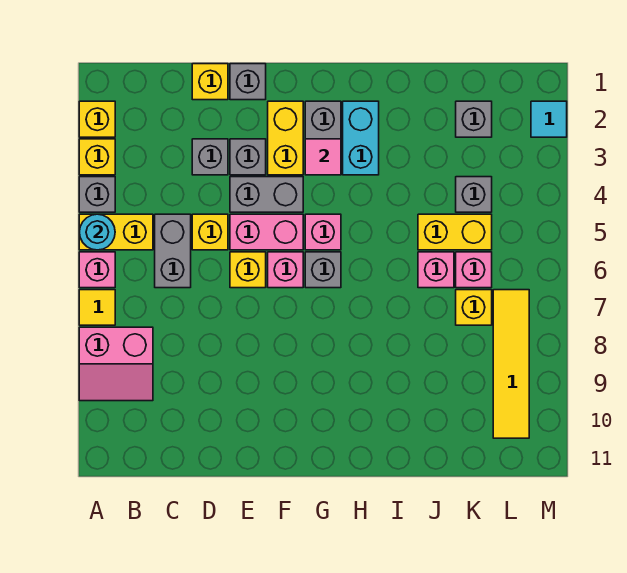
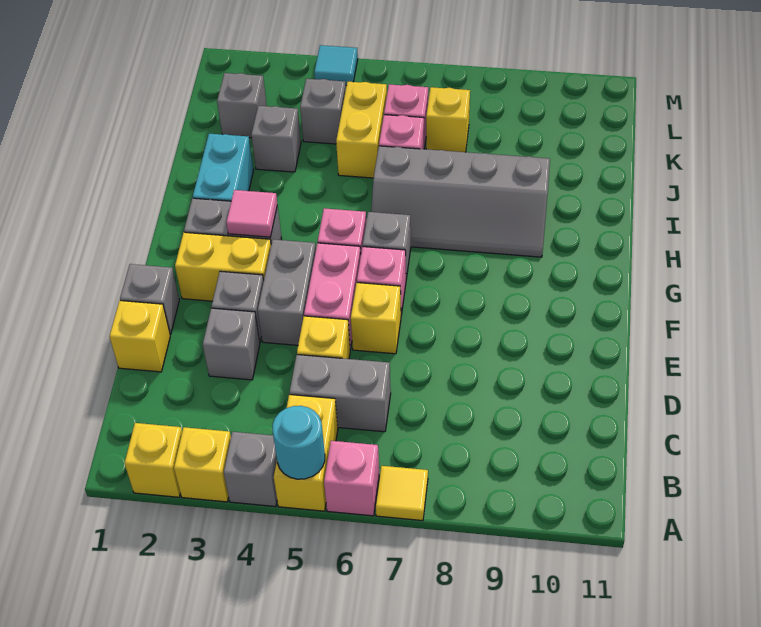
pink 2x2 slope [79,327,153,401] -> none
cyan 1x2 brick [343,101,379,175] -> cyan 1x2 brick turned to [193,134,253,201]
none -> grey 2x4 slope [371,146,550,257]
none -> grey 1x1 brick [251,106,301,172]
yellow 1x4 tile [493,290,529,438] -> none
cyan 1x1 tile [531,101,567,137] -> cyan 1x1 tile moved to [314,45,358,85]

